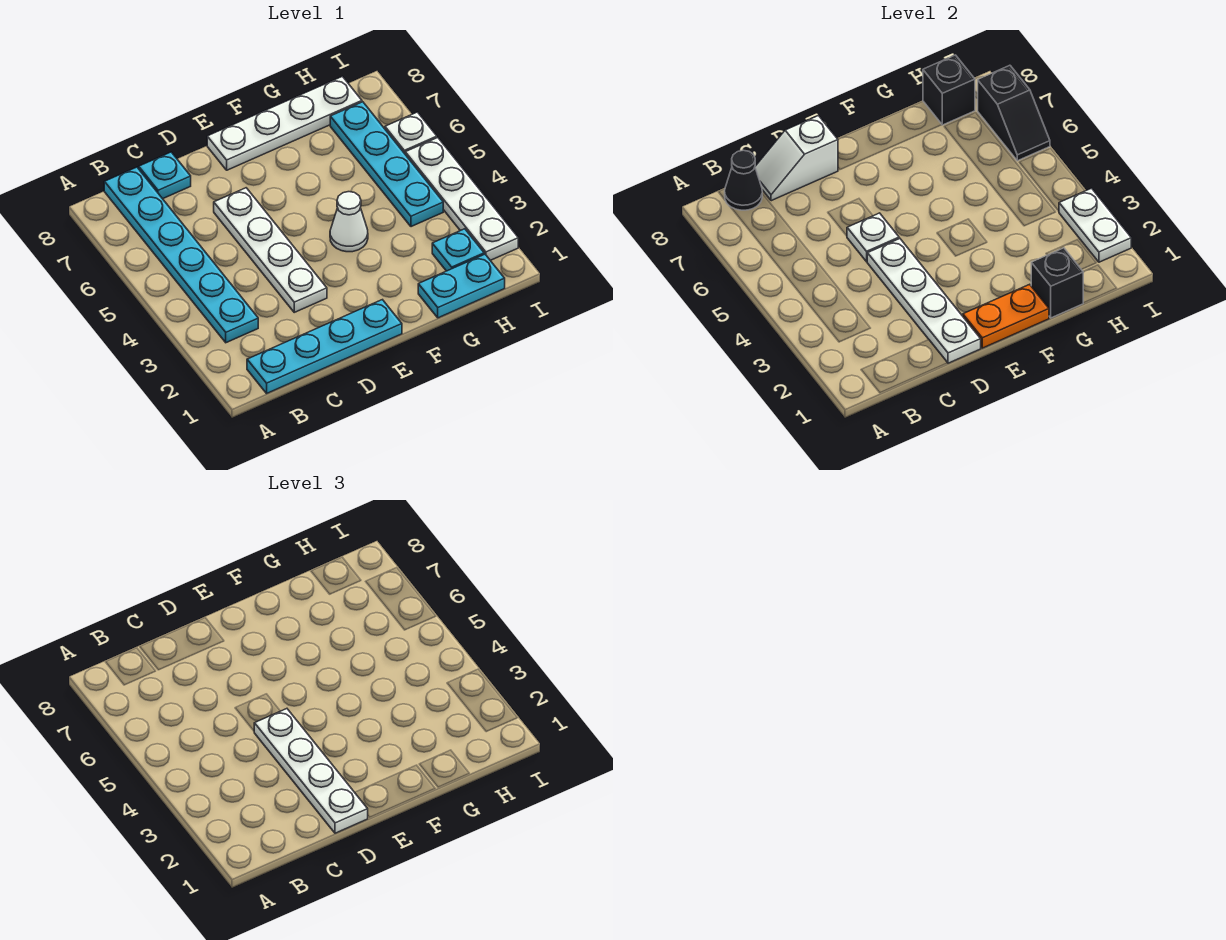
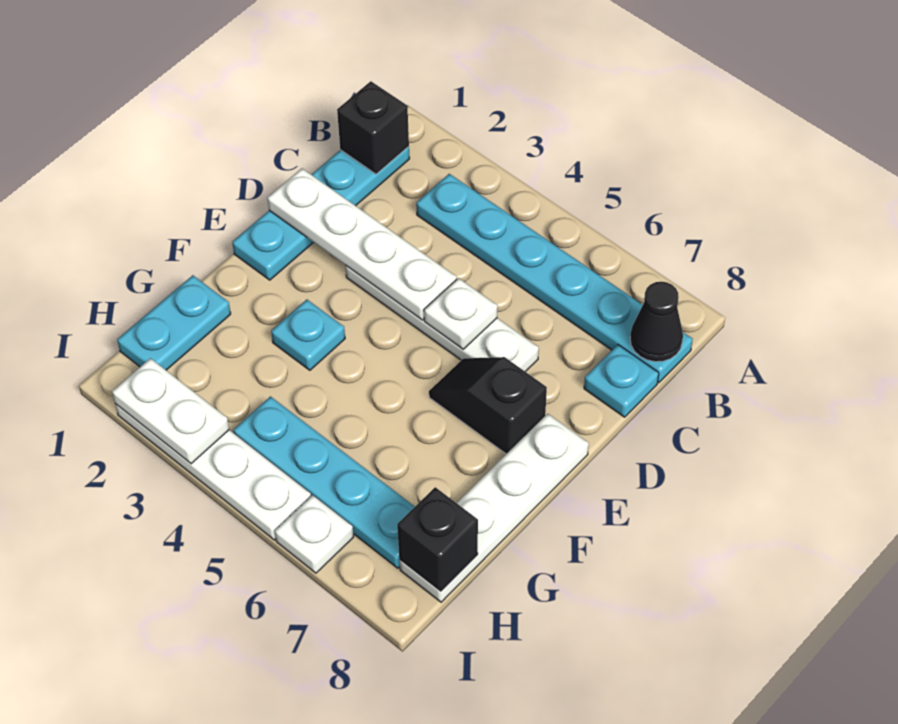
white 1x2 slope [755,116,838,201] -> none
white 1x4 plate [254,709,368,833] -> none
orange 1x2 plate [963,284,1049,348] -> none
white 1x1 cone [330,192,368,252] -> none
black 1x1 brick [1031,248,1083,318] -> black 1x1 brick moved to [337,81,409,174]
cyan 1x1 plate [432,229,484,271] -> cyan 1x1 plate moved to [271,300,345,370]
black 1x2 slope [978,65,1050,161] -> black 1x2 slope moved to [429,357,547,454]

